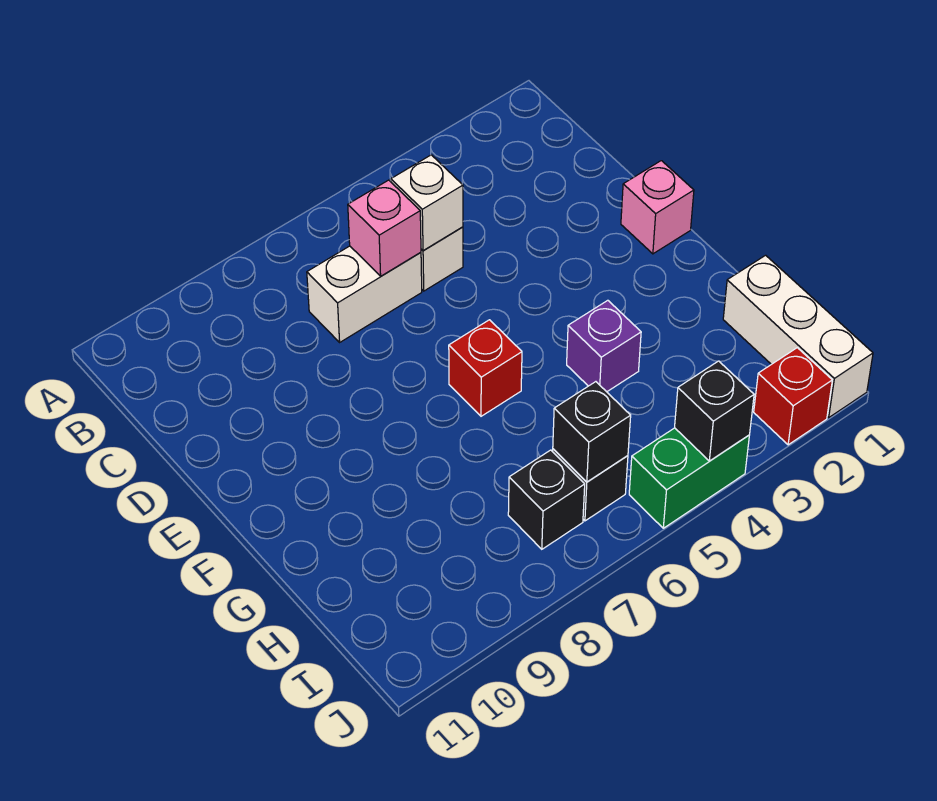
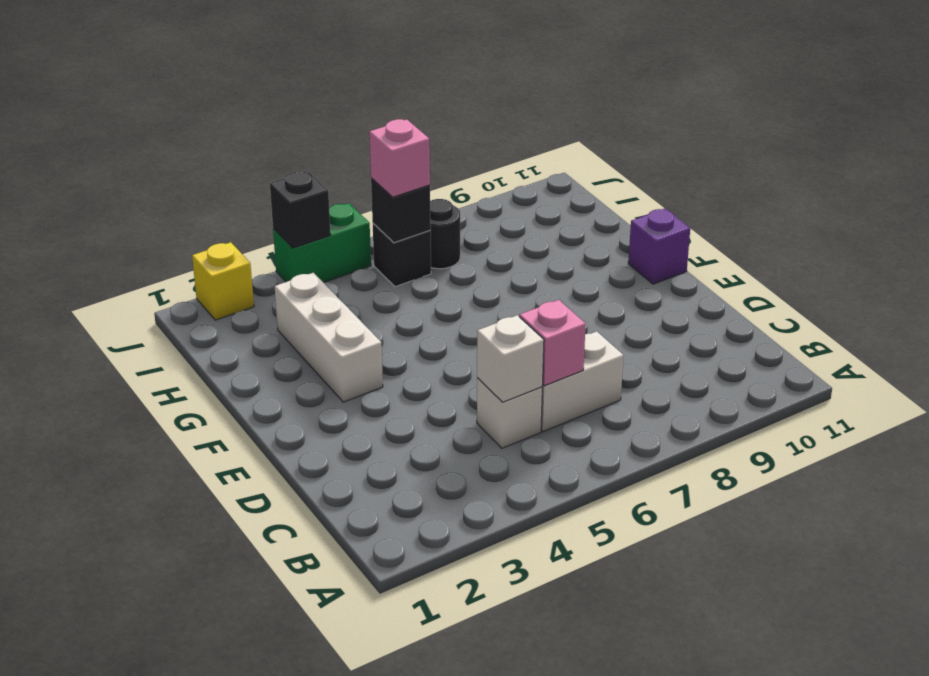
pink 1x1 brick [621,161,694,254] -> pink 1x1 brick moved to [369,119,430,197]
red 1x1 brick [449,320,522,416] -> none
purple 1x1 brick [567,300,641,392] -> purple 1x1 brick moved to [628,209,690,284]
white 1x3 brick [723,255,873,417] -> white 1x3 brick moved to [275,273,383,402]
black 1x1 brick [508,450,585,549] -> black 1x1 round brick [430,199,460,269]
red 1x1 brick [754,348,832,445] -> yellow 1x1 brick [192,242,254,320]

